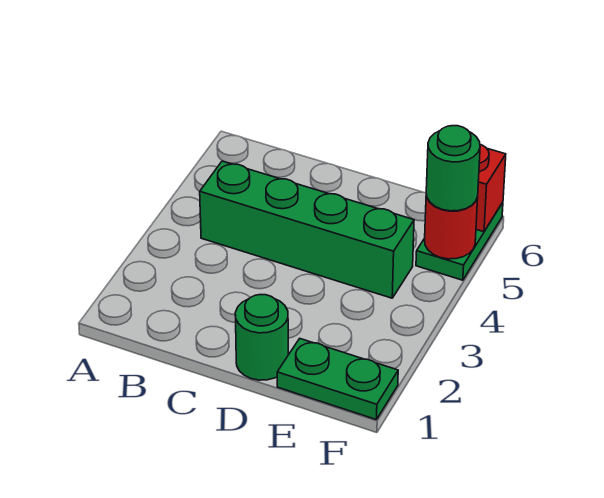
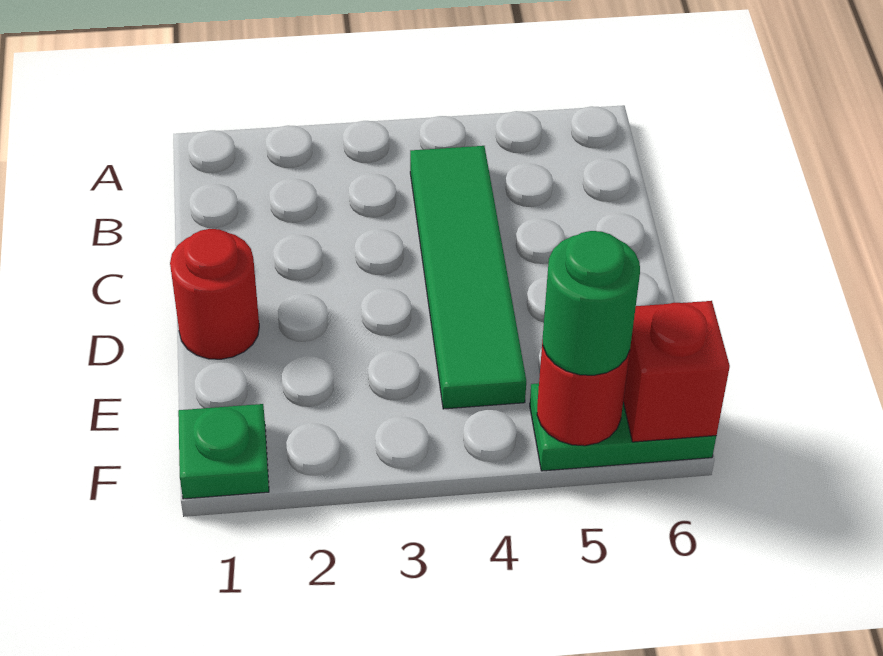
green 1x4 brick [200,161,414,298] -> green 1x4 tile [410,146,526,409]
green 1x1 round brick [235,295,288,380] -> red 1x1 round brick [170,229,259,359]
green 1x2 plate [277,339,398,420] -> green 1x1 plate [178,404,269,499]

